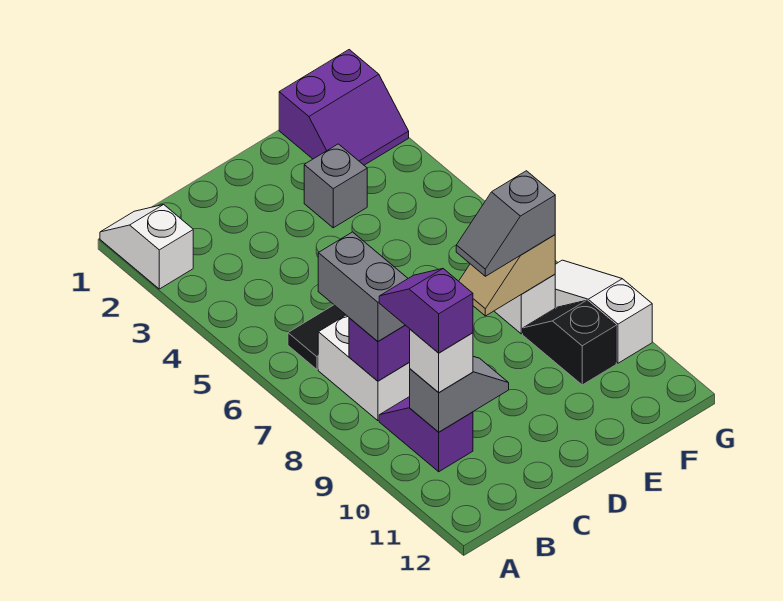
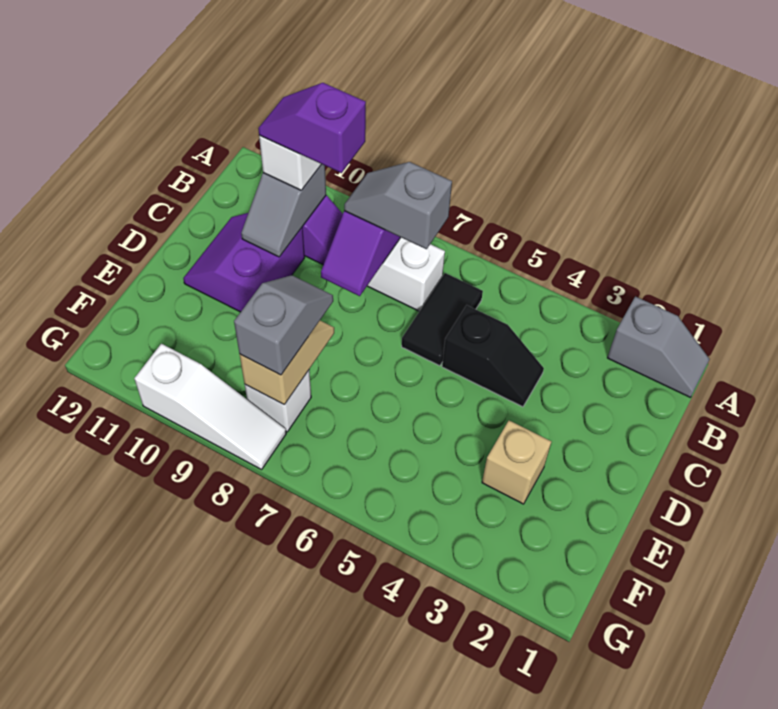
white 1x2 slope [100,205,193,289] -> grey 1x2 slope [607,296,710,397]
grey 1x2 brick [318,232,408,341] -> grey 1x2 slope [344,162,452,249]
purple 1x2 slope [379,269,473,353] -> purple 1x2 slope turned to [258,83,366,173]
grey 1x1 brick [304,144,367,228] -> tan 1x1 brick [482,421,551,504]
purple 2x2 slope [279,50,409,165] -> purple 2x2 slope moved to [183,213,305,312]
black 1x2 slope [523,300,616,385] -> black 1x2 slope moved to [442,305,544,407]

